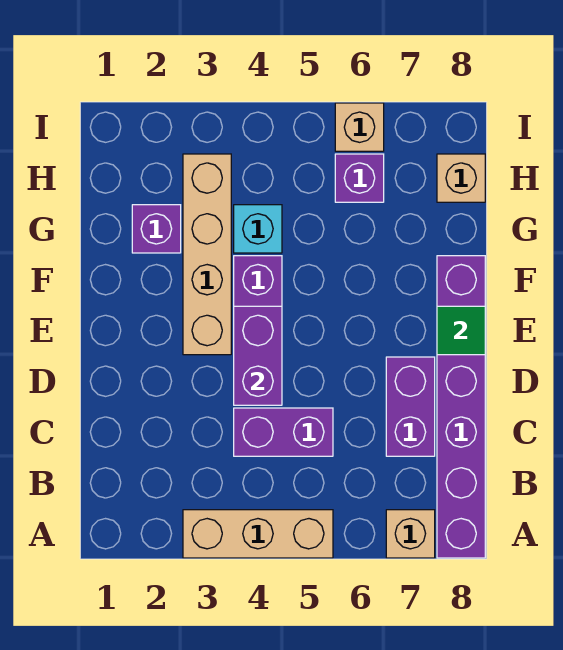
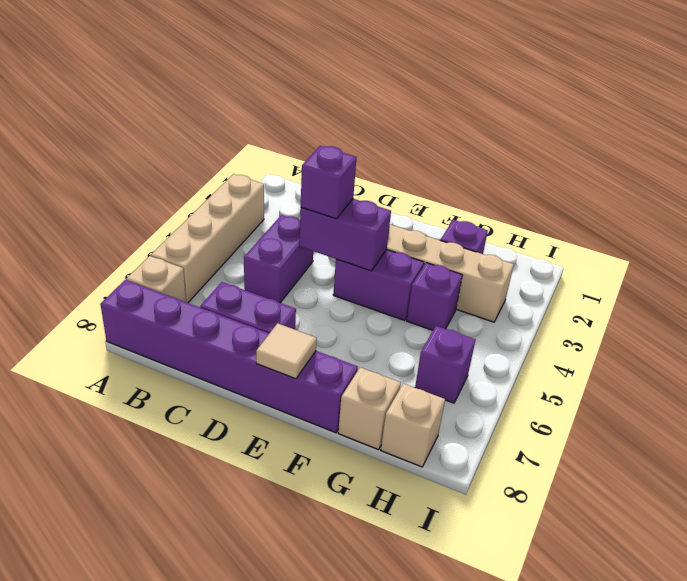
tan 1x3 brick [183,510,333,558] -> tan 1x4 brick [151,174,264,303]
none -> purple 1x1 brick [301,146,357,219]
green 1x1 tile [437,306,485,355] -> tan 1x1 tile [256,323,317,379]
cyan 1x1 brick [234,205,282,253] -> purple 1x1 brick [407,263,462,330]
tan 1x1 brick [335,103,384,151] -> tan 1x1 brick moved to [338,367,401,450]

